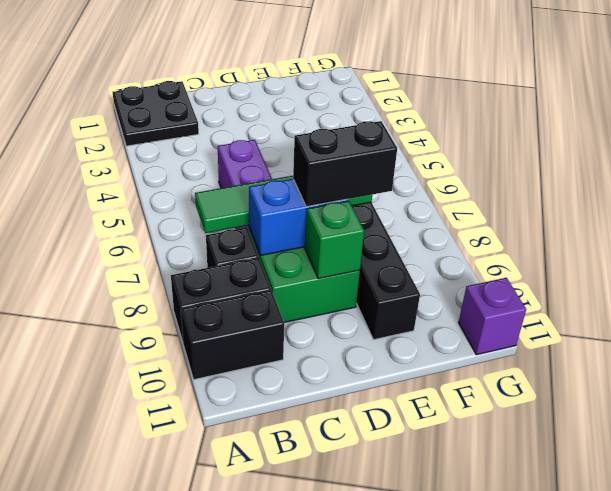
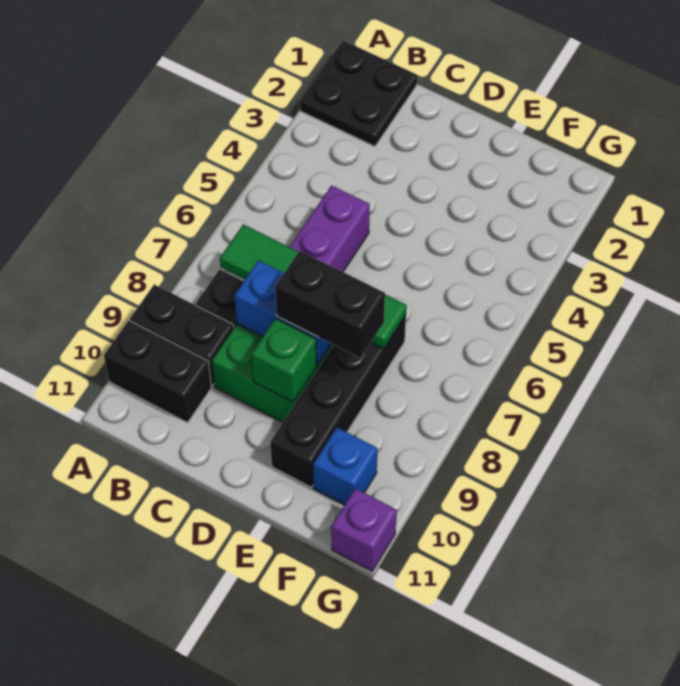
none -> blue 1x1 brick [313,427,378,505]

